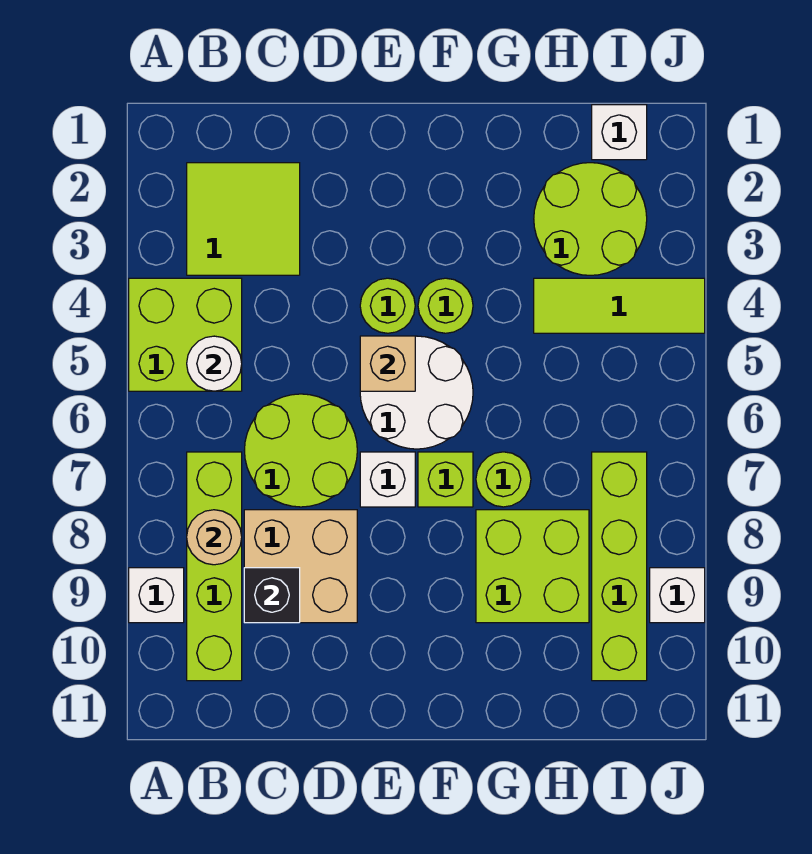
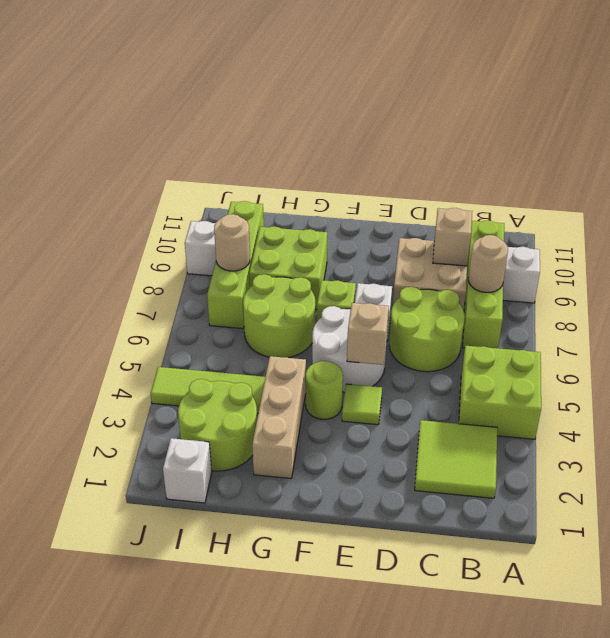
white 1x1 round brick [187,336,242,391] -> none
black 1x1 brick [244,568,300,623] -> tan 1x1 brick [433,208,472,266]
lime 1x1 round brick [360,278,415,333] -> lime 1x1 tile [342,384,382,425]
none -> tan 1x3 brick [252,356,306,478]
lime 1x1 round brick [476,452,531,507] -> lime 2x2 round brick [243,274,315,358]
none -> tan 1x1 round brick [214,214,250,271]

